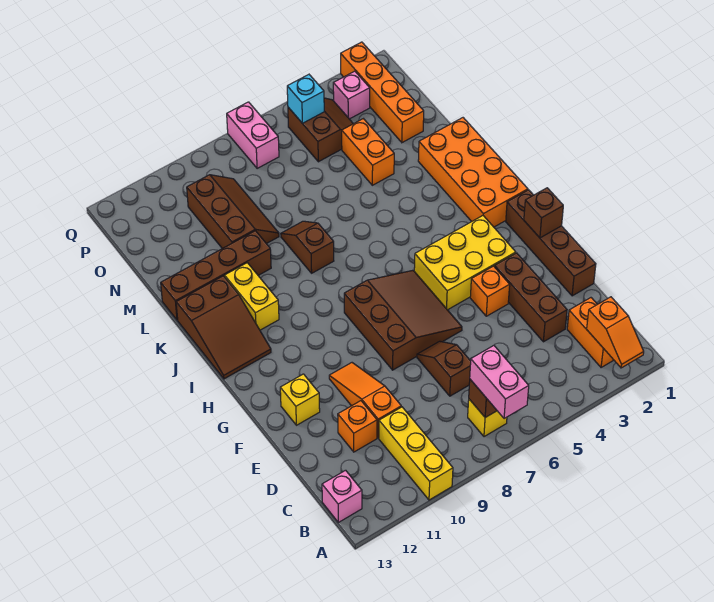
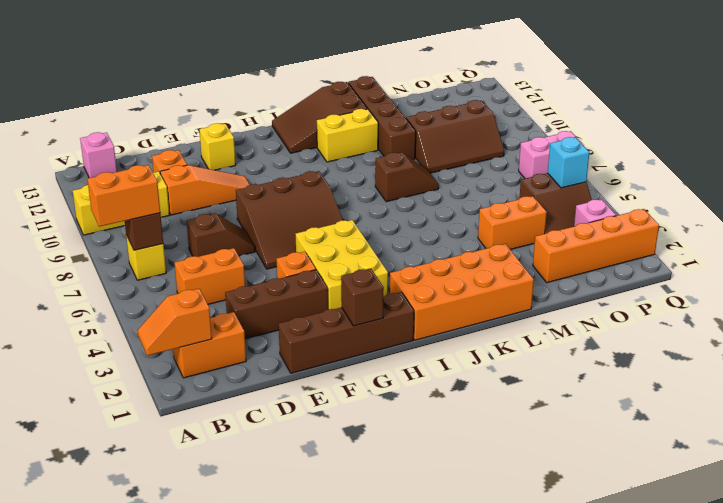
pink 1x2 brick [470,346,529,419] -> orange 1x2 brick [87,165,160,227]
none -> orange 1x2 brick [175,248,245,304]

